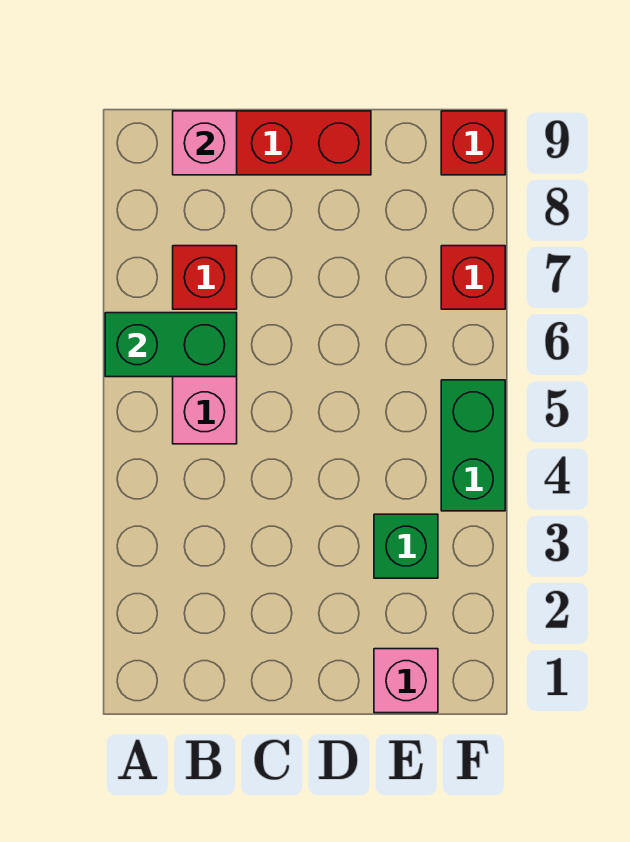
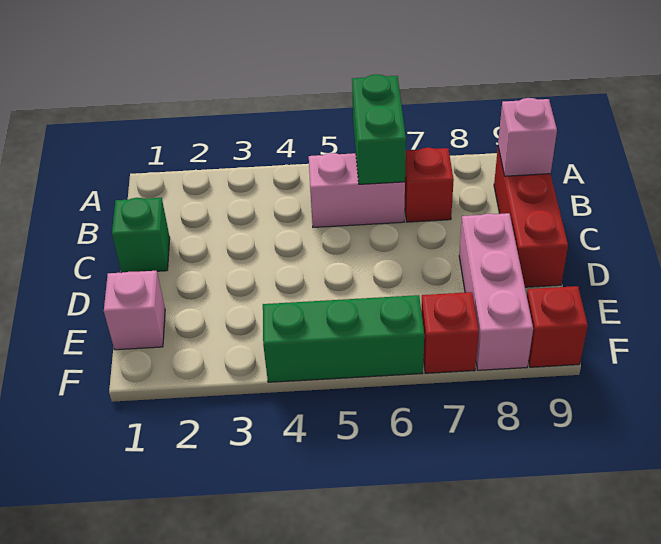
none -> pink 1x3 brick [459,213,533,370]
green 1x1 brick [374,514,438,578] -> green 1x1 brick moved to [112,198,170,273]
green 1x2 brick [441,380,505,511] -> green 1x3 brick [263,295,424,382]

